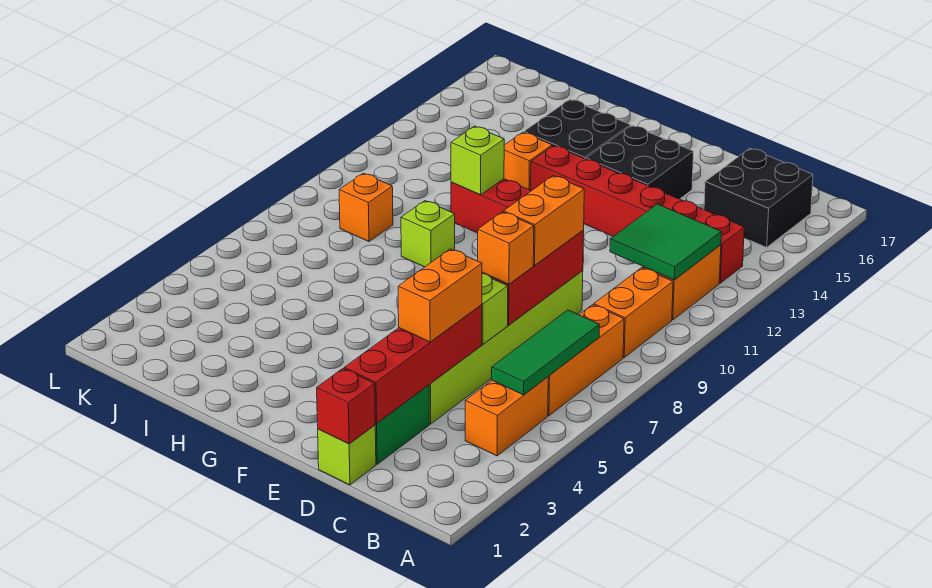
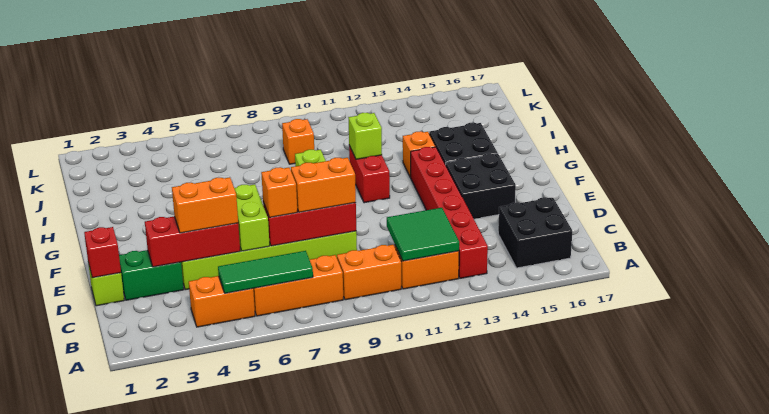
red 1x4 brick [344,305,482,423] -> red 1x3 brick [145,216,240,267]

